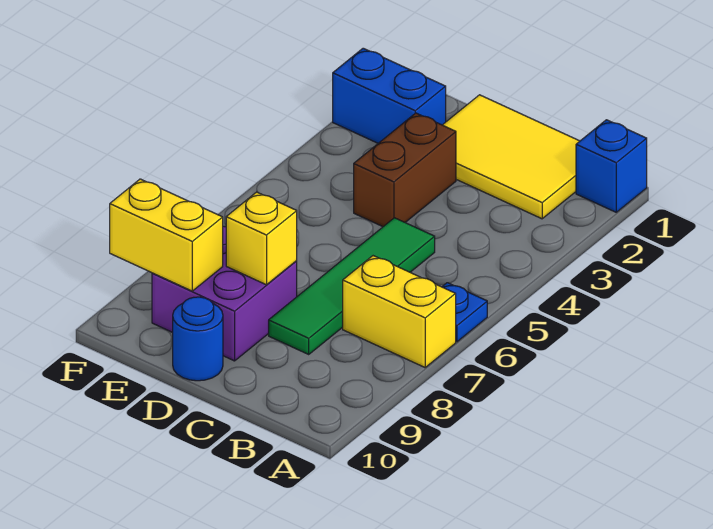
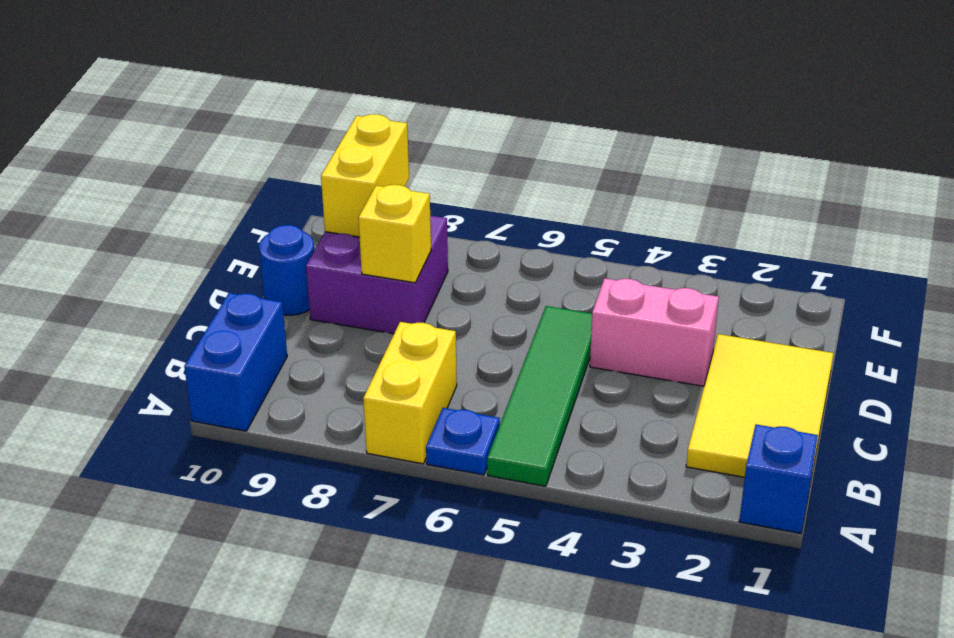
green 1x4 tile [269,218,435,354] -> green 1x4 tile turned to [487,306,592,486]
brown 1x2 brick [354,113,456,227] -> pink 1x2 brick [590,278,719,386]
blue 1x2 brick [333,48,446,143] -> blue 1x2 brick moved to [184,293,287,431]

